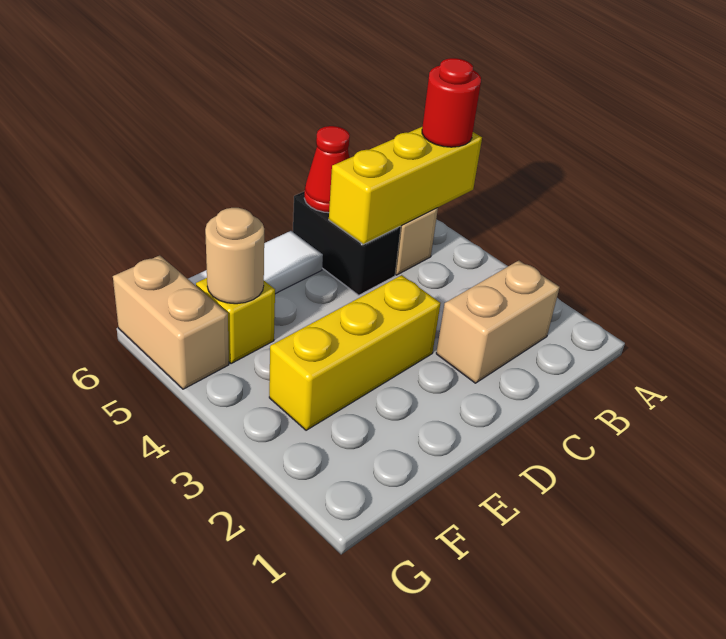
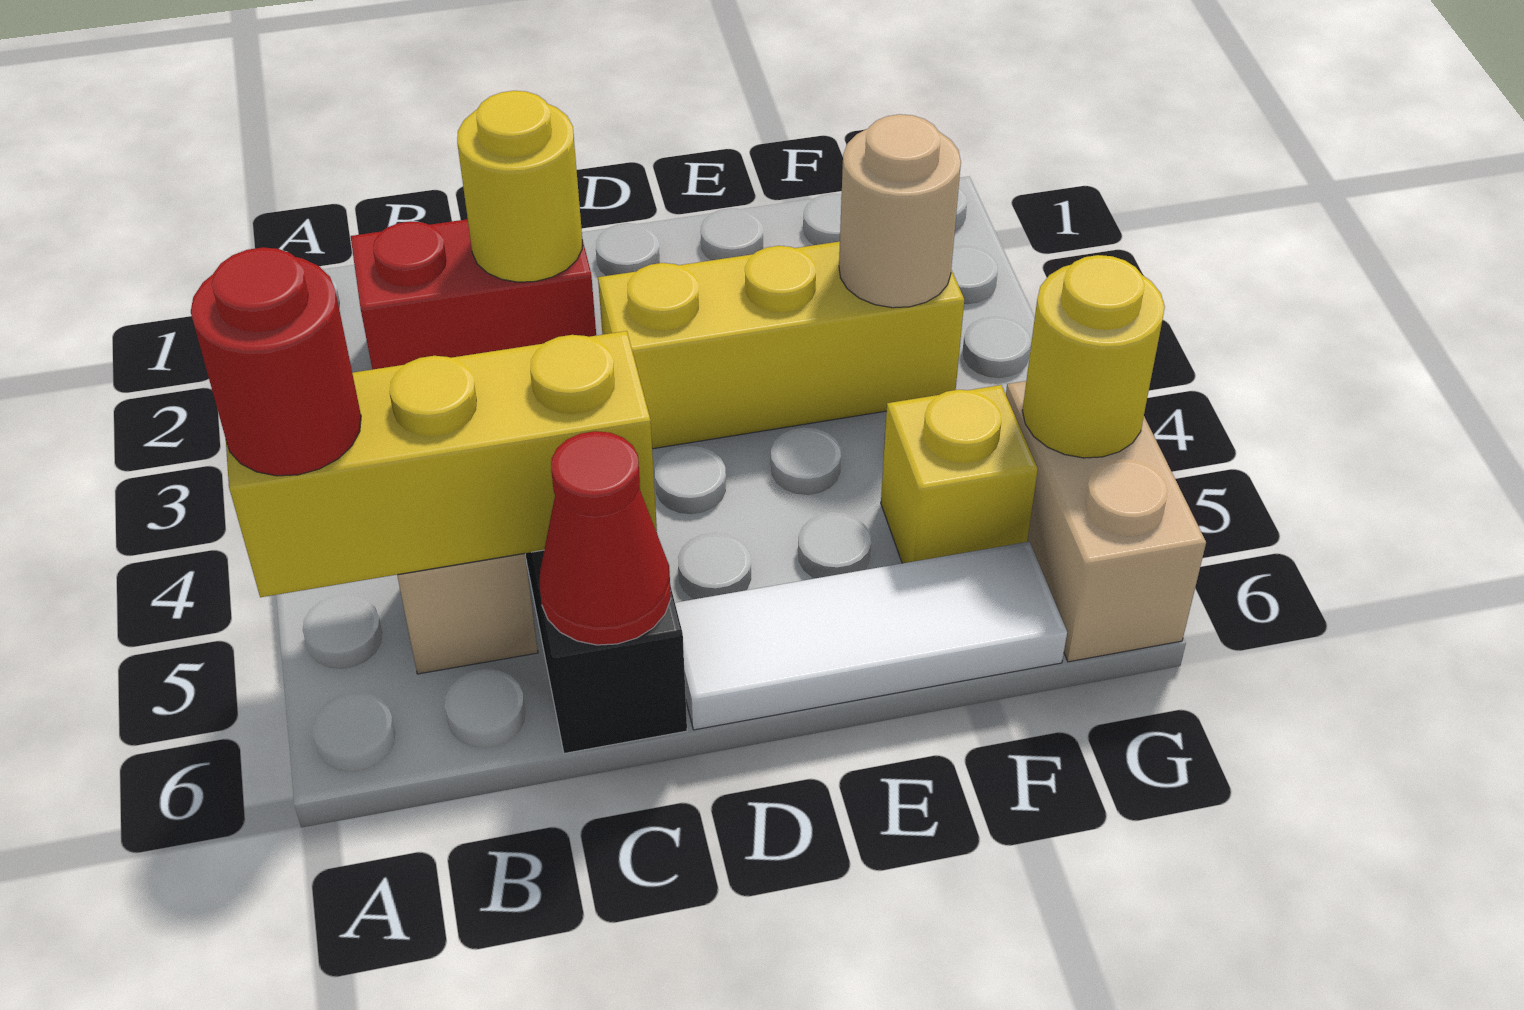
tan 1x2 brick [436,261,560,383] -> red 1x2 brick [351,219,596,370]
none -> yellow 1x1 round brick [457,91,582,282]
tan 1x1 round brick [205,208,264,304] -> tan 1x1 round brick moved to [839,114,961,308]
none -> yellow 1x1 round brick [1022,255,1165,458]

